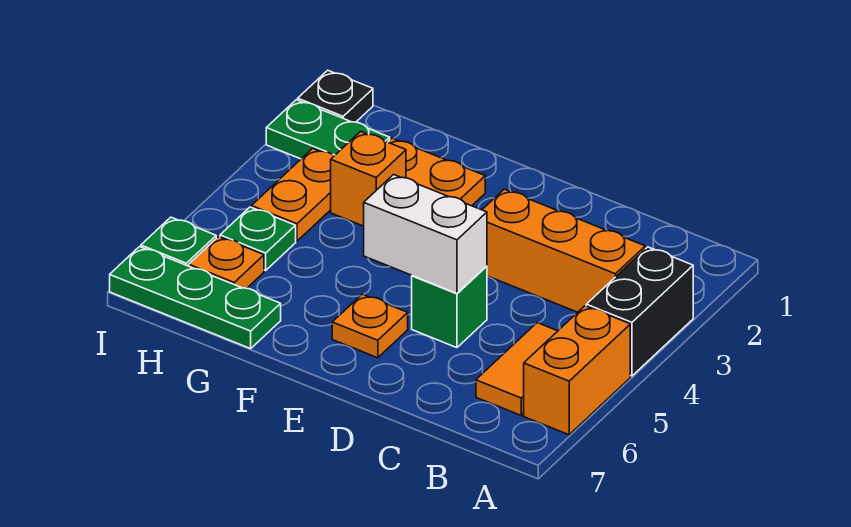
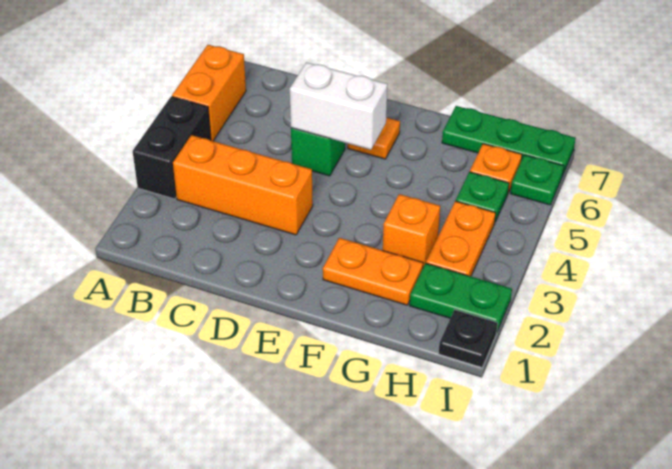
orange 1x2 tile [476,323,557,415] -> none

